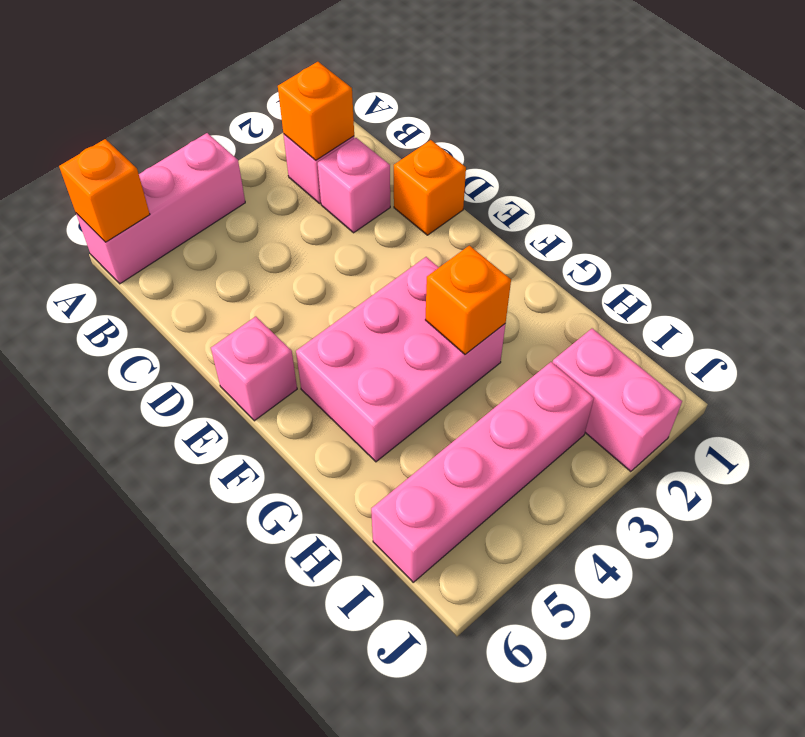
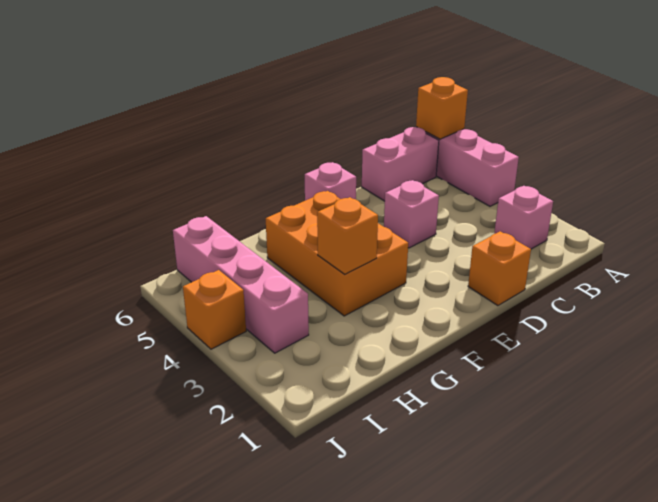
orange 1x1 brick [278,62,354,160] -> orange 1x1 brick moved to [183,270,246,349]
pink 1x1 brick [318,138,390,233] -> pink 1x1 brick moved to [384,180,439,248]
pink 2x3 brick [296,257,505,462] -> orange 2x3 brick [266,191,408,316]
pink 1x2 brick [553,329,682,472] -> pink 1x2 brick moved to [362,127,439,201]

